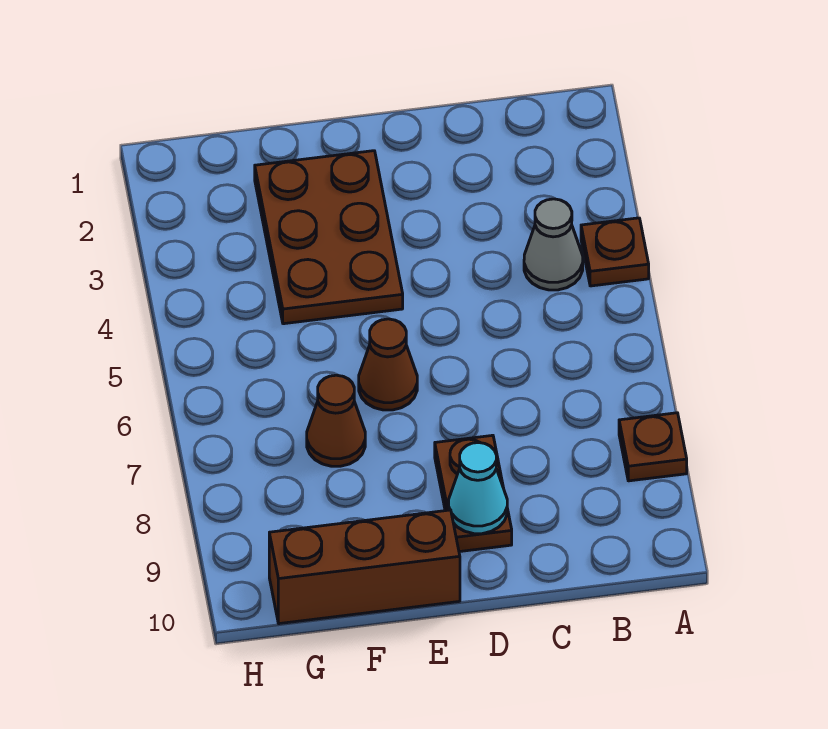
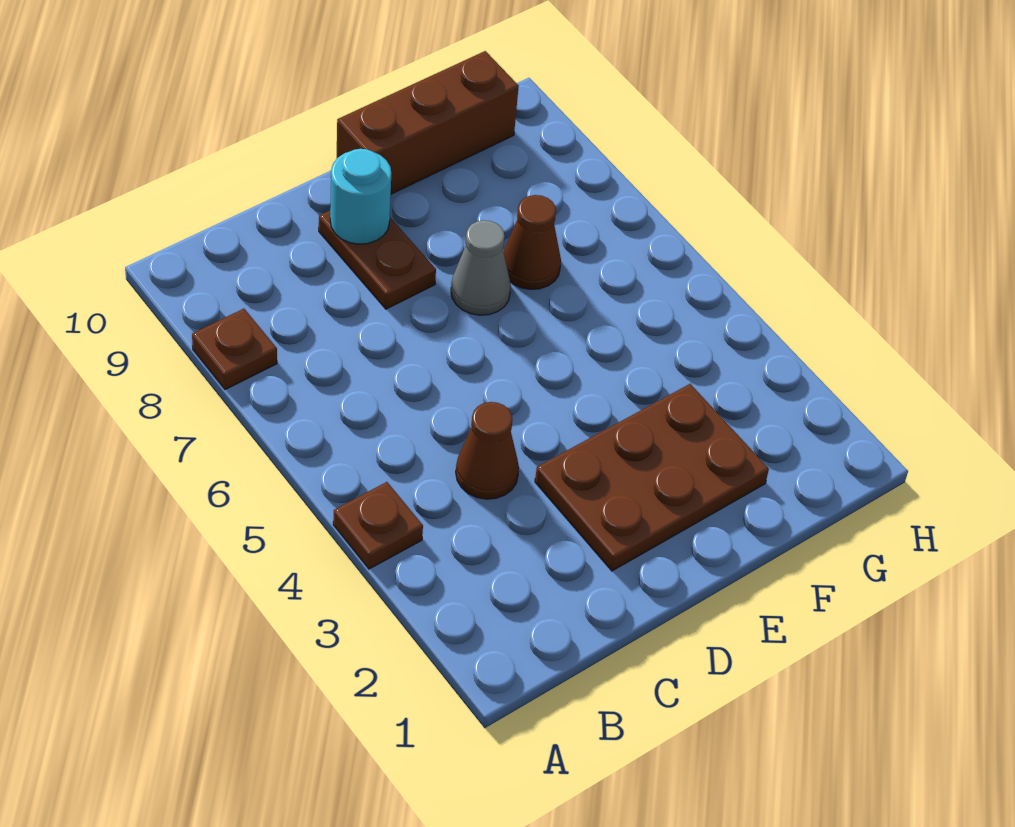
grey 1x1 cone [524,199,583,290] -> grey 1x1 cone moved to [451,220,511,315]
cyan 1x1 cone [449,443,507,534] -> cyan 1x1 round brick [330,149,391,244]
brown 2x3 plate [255,151,403,324] -> brown 2x3 plate turned to [535,384,769,571]
brown 1x1 cone [359,319,417,410] -> brown 1x1 cone moved to [456,402,519,499]

